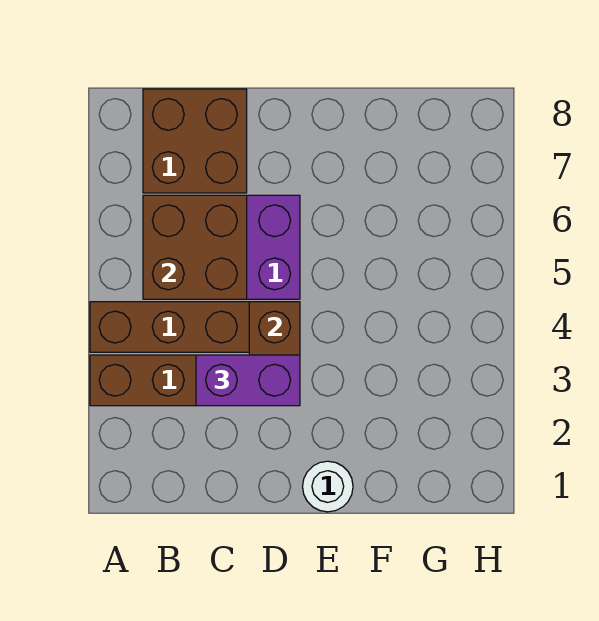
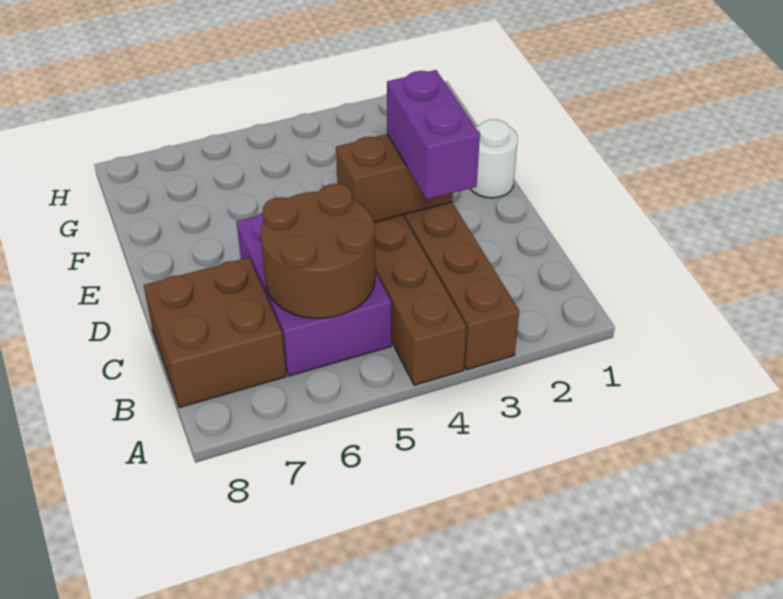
brown 2x2 brick [143,195,247,299] -> brown 2x2 round brick [261,184,375,318]

